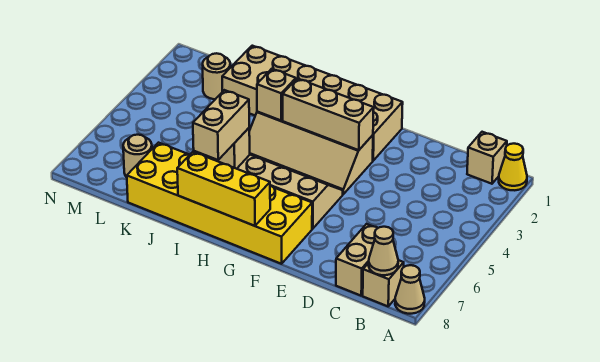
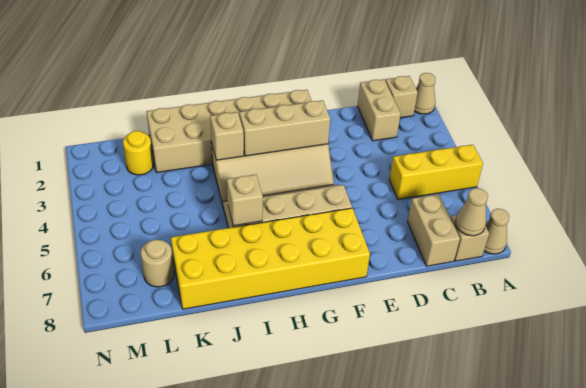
yellow 1x1 cone [499,144,527,190] -> tan 1x1 cone [414,73,435,114]
yellow 1x3 brick [177,152,270,226] -> yellow 1x3 brick moved to [389,145,483,199]
tan 1x2 brick [193,90,249,160] -> tan 1x2 brick moved to [358,79,401,141]
tan 1x1 round brick [203,53,230,99] -> yellow 1x1 round brick [123,131,153,175]

